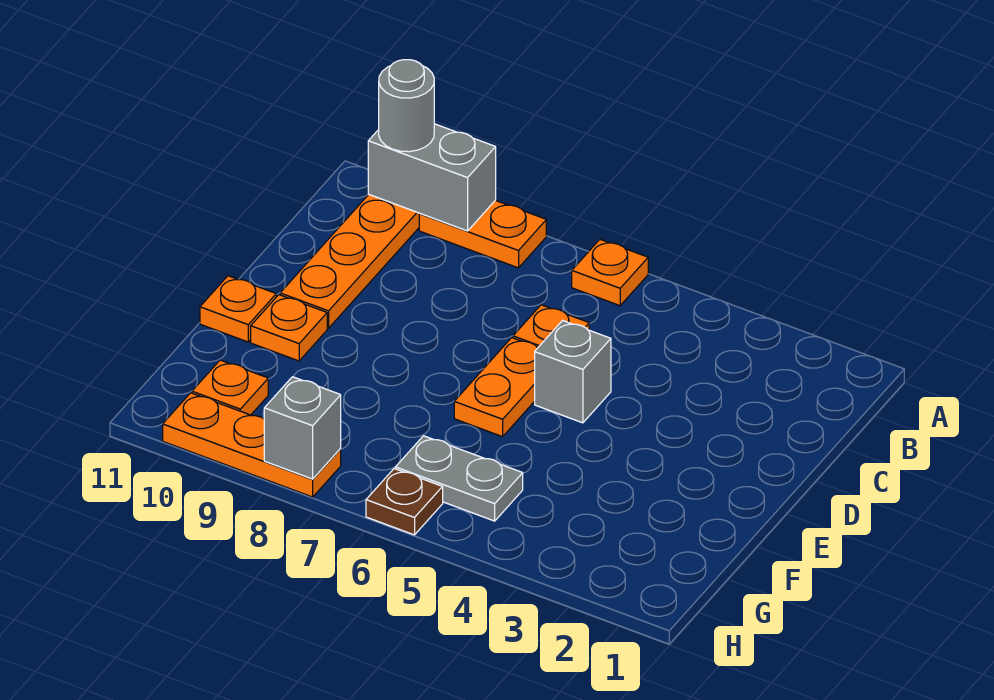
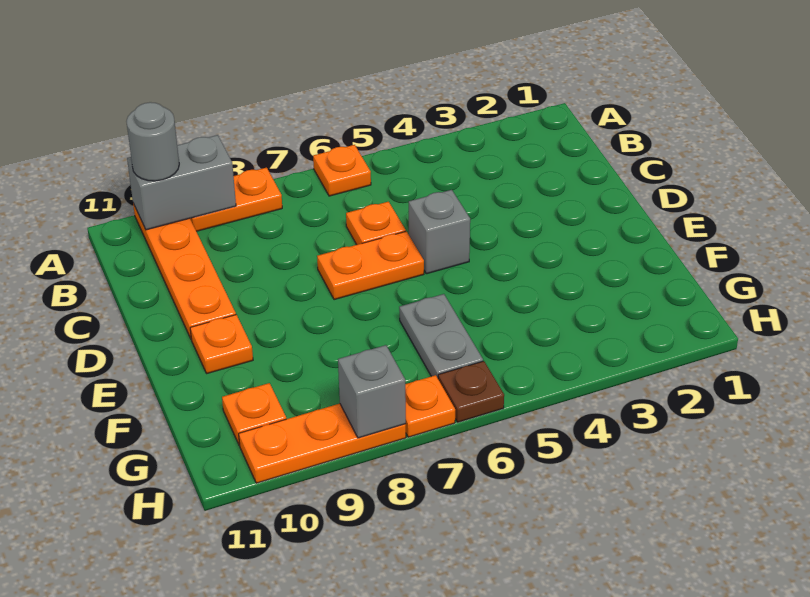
orange 1x2 plate [454,338,538,437] -> orange 1x2 plate turned to [317,231,424,300]
orange 1x1 plate [200,276,276,342] -> orange 1x1 plate moved to [405,375,455,437]
grey 1x2 plate [395,436,523,521] -> grey 1x2 plate turned to [399,294,483,378]

